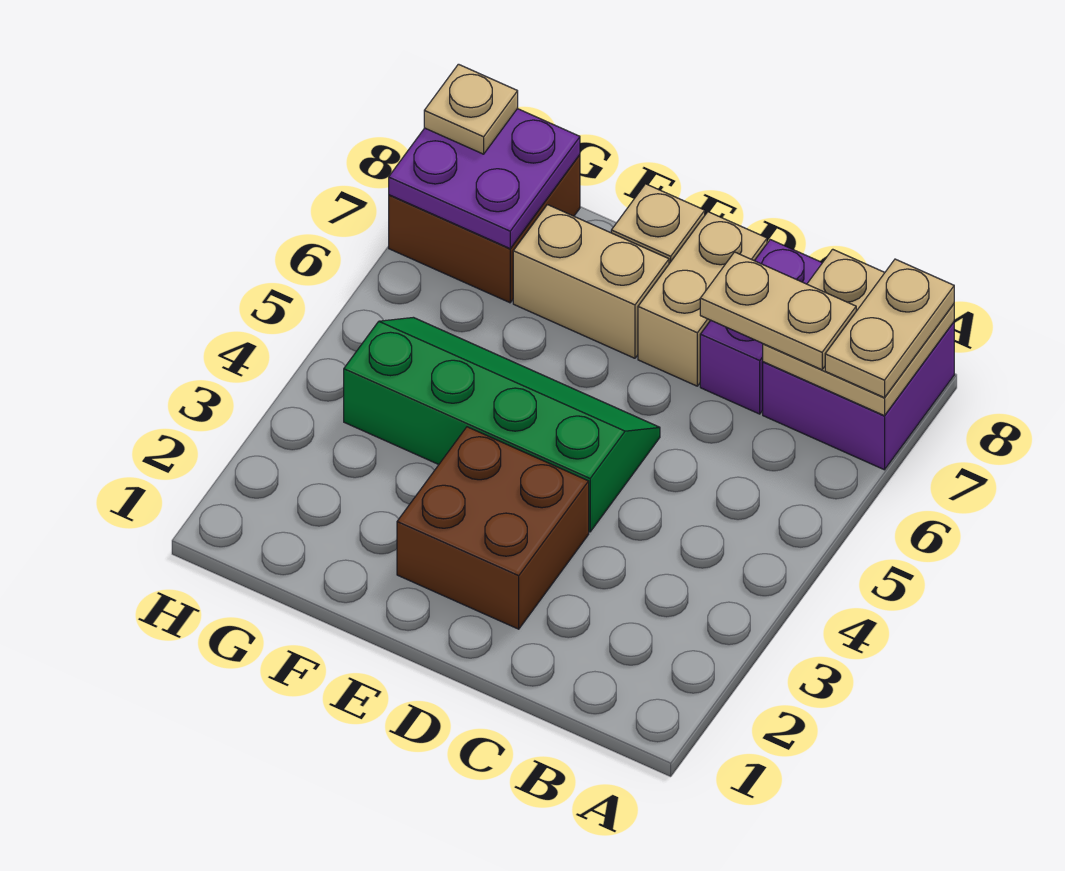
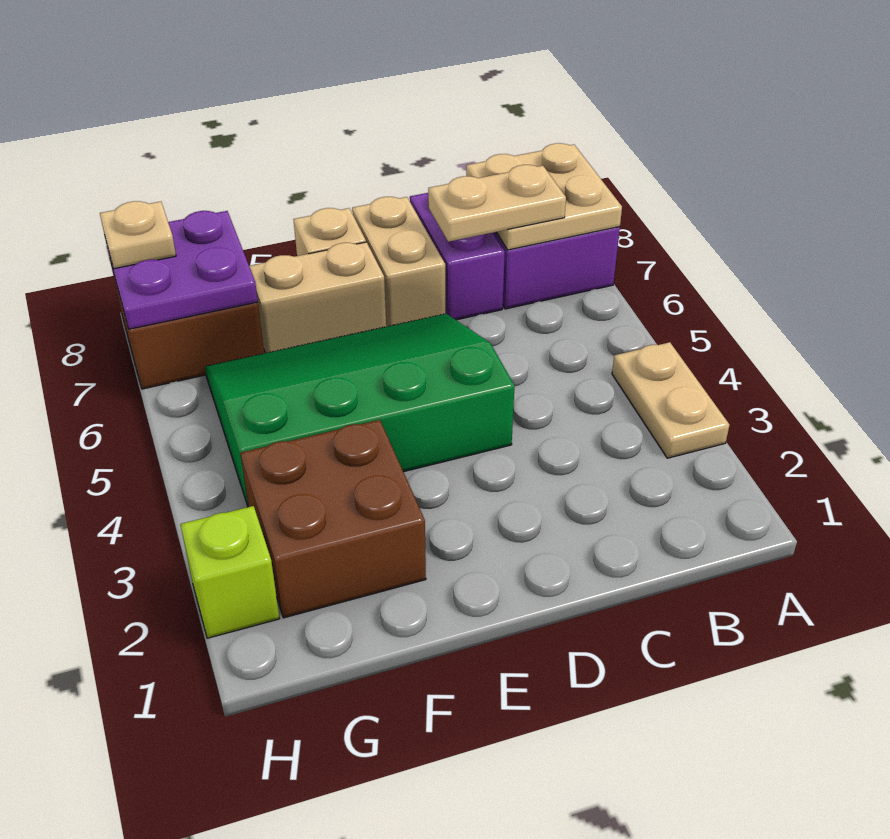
tan 1x2 plate [825,259,954,398] -> tan 1x2 plate moved to [612,342,729,458]
brown 2x2 brick [397,427,589,629] -> brown 2x2 brick moved to [241,420,426,618]
green 2x4 slope [344,317,660,532] -> green 3x4 slope [205,314,515,507]
none -> lime 1x1 brick [180,506,280,638]

